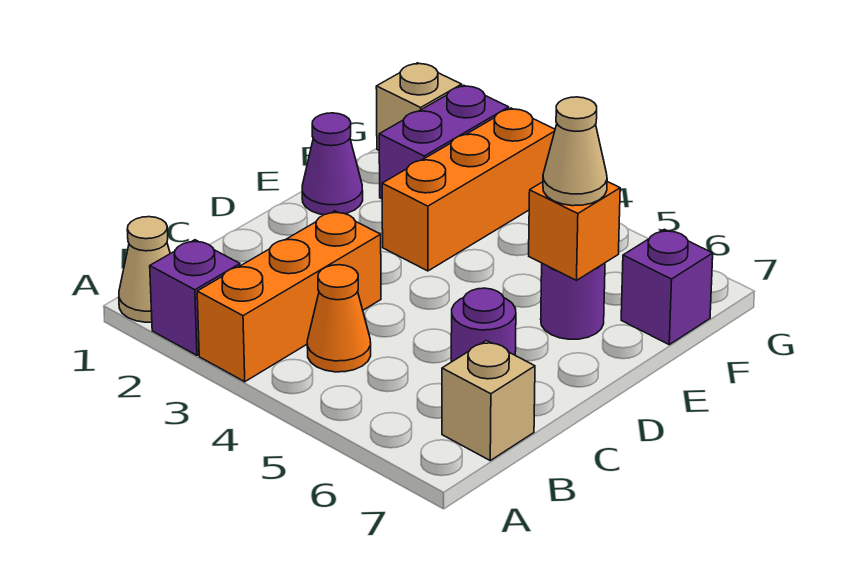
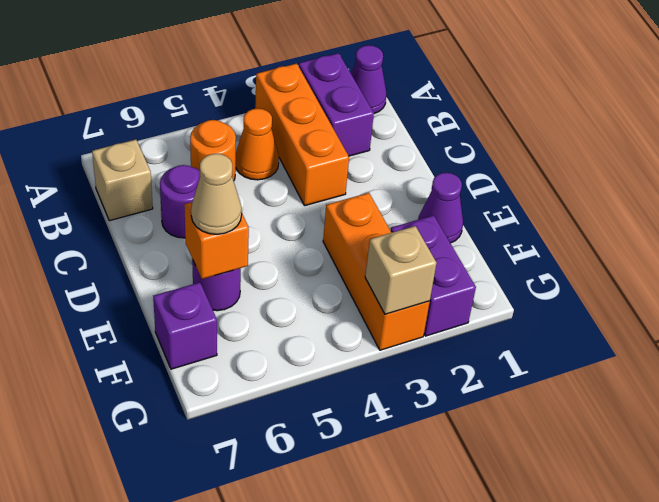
tan 1x1 cone [119,217,170,322] -> purple 1x1 cone [351,45,386,114]
purple 1x1 brick [150,240,240,355] -> purple 1x2 brick [299,53,374,156]
none -> orange 1x1 round brick [190,120,236,181]
tan 1x1 brick [376,63,462,150] -> tan 1x1 brick moved to [365,226,437,314]

